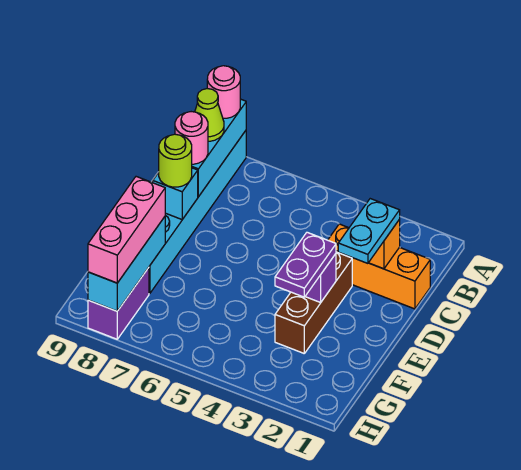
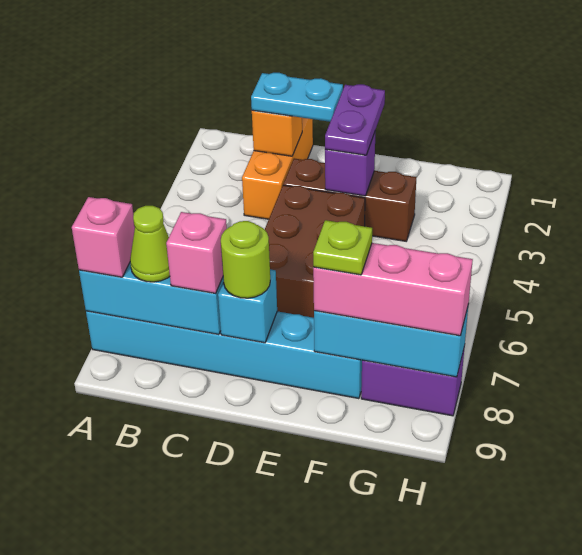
pink 1x1 round brick [207,66,240,118] -> pink 1x1 brick [72,197,135,277]
pink 1x1 round brick [175,112,208,164] -> pink 1x1 brick [166,212,227,293]
none -> brown 2x3 brick [265,185,365,318]
purple 1x2 plate [275,232,336,297] -> purple 1x2 plate turned to [325,84,385,155]
none -> lime 1x1 plate [313,220,372,275]

